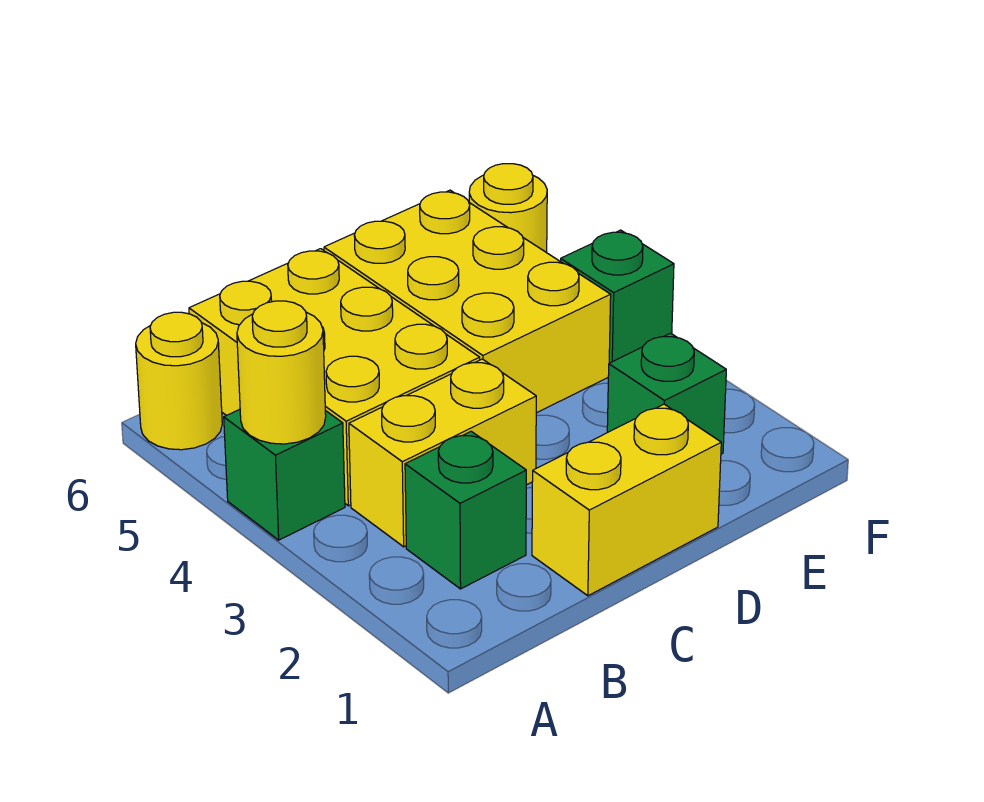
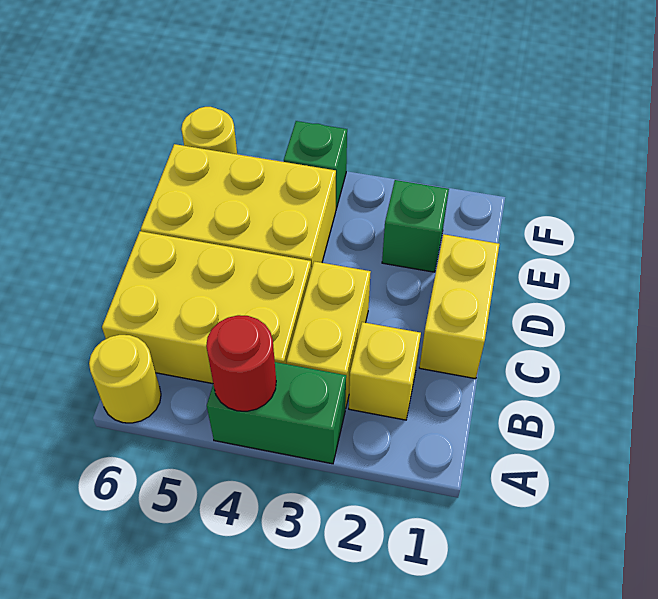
green 1x1 brick [224,409,345,540] -> green 1x2 brick [207,362,346,464]
yellow 1x1 round brick [237,301,326,444] -> red 1x1 round brick [206,315,276,411]
green 1x1 brick [405,431,526,589] -> yellow 1x1 brick [349,322,421,420]

